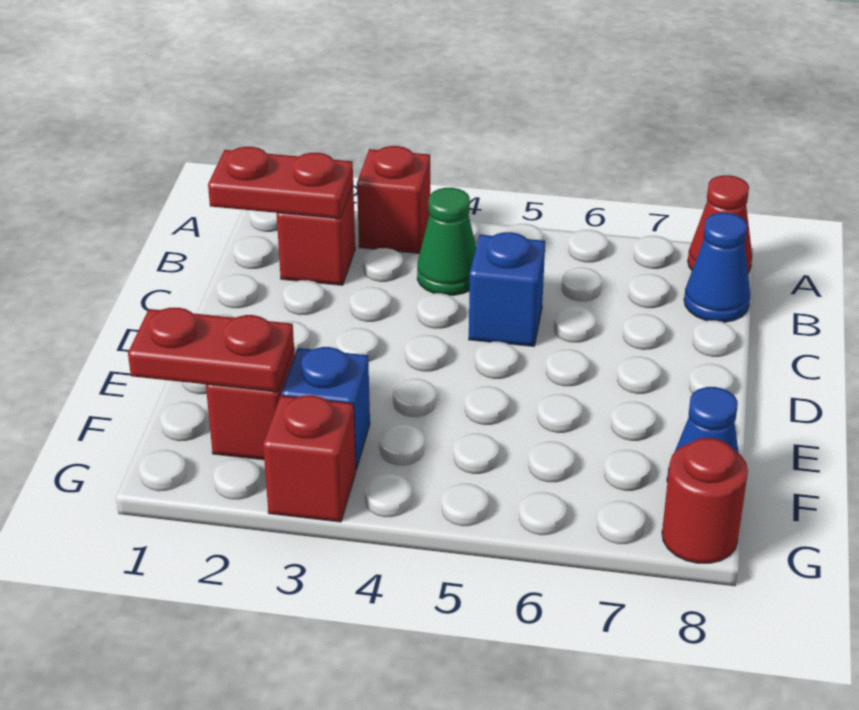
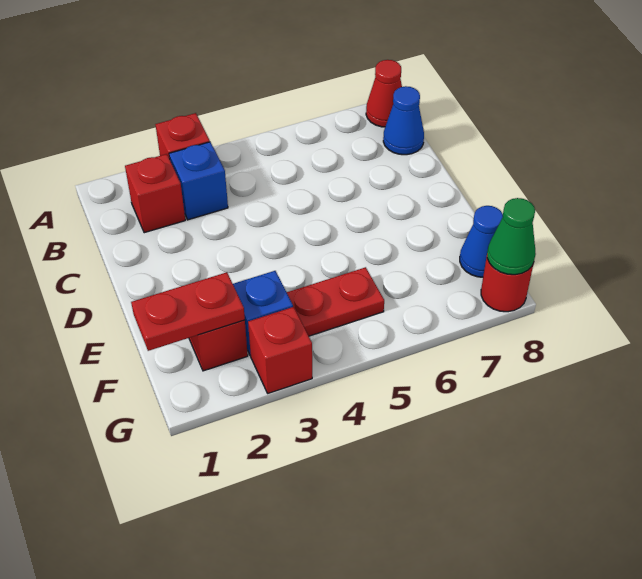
red 1x2 plate [208,147,353,219] -> red 1x2 plate moved to [287,267,384,336]
green 1x1 cone [417,188,476,295] -> green 1x1 cone moved to [487,198,536,275]
blue 1x1 brick [469,232,545,346] -> blue 1x1 brick moved to [169,142,228,220]

